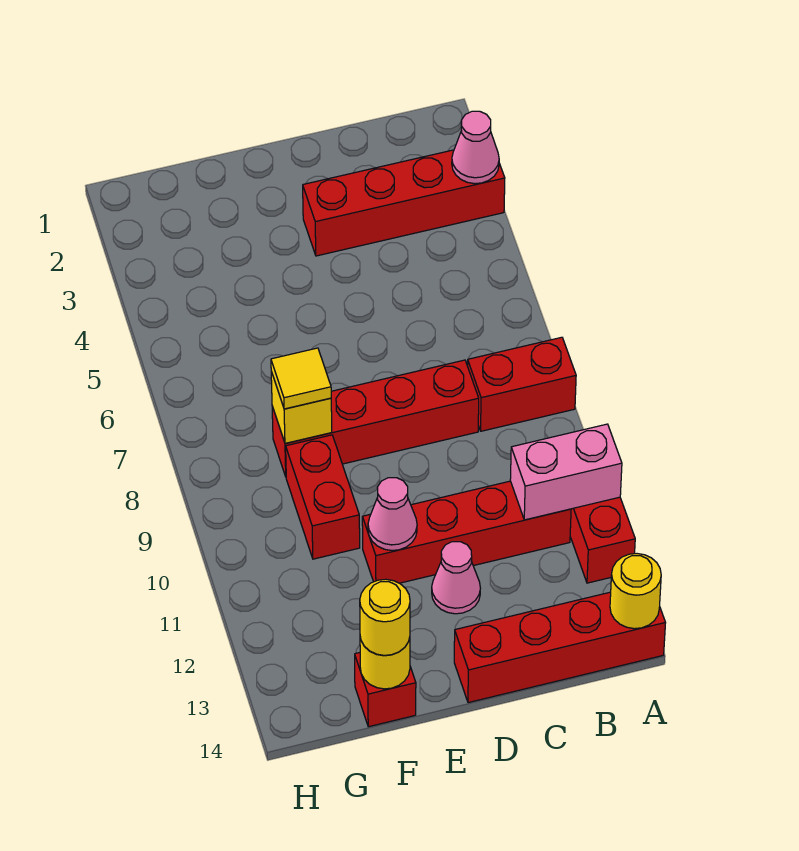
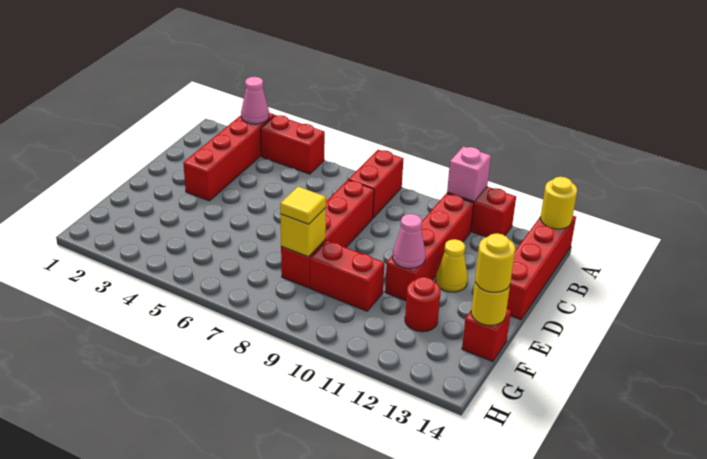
none -> red 1x2 brick [260,115,325,174]
pink 1x2 brick [510,424,622,520] -> pink 1x1 brick [447,146,491,201]
pink 1x1 cone [432,542,480,614] -> yellow 1x1 cone [436,239,468,292]
none -> red 1x1 round brick [405,277,441,332]

